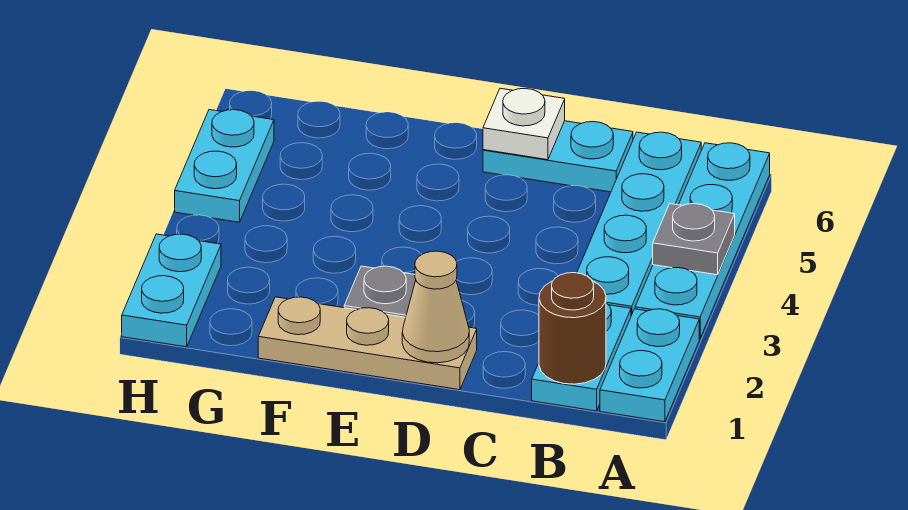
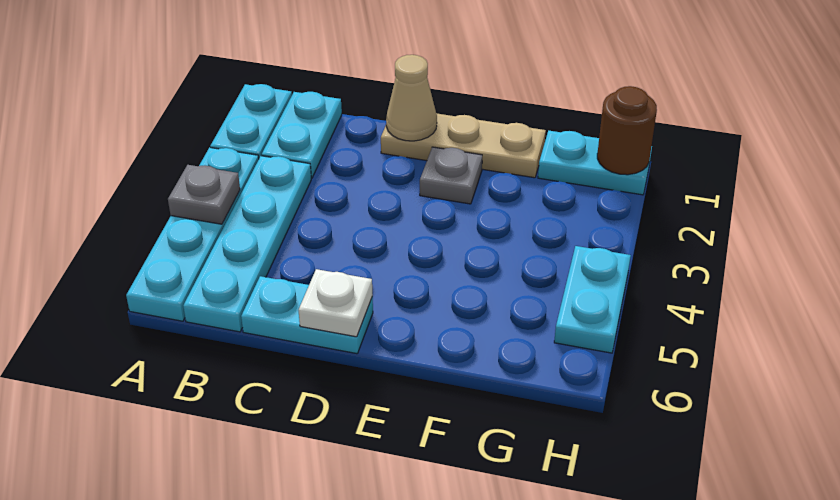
brown 1x1 round brick [539,273,606,384] -> brown 1x1 round brick moved to [597,86,657,175]
cyan 1x2 plate [122,234,221,347] -> cyan 1x2 plate turned to [538,131,652,195]

